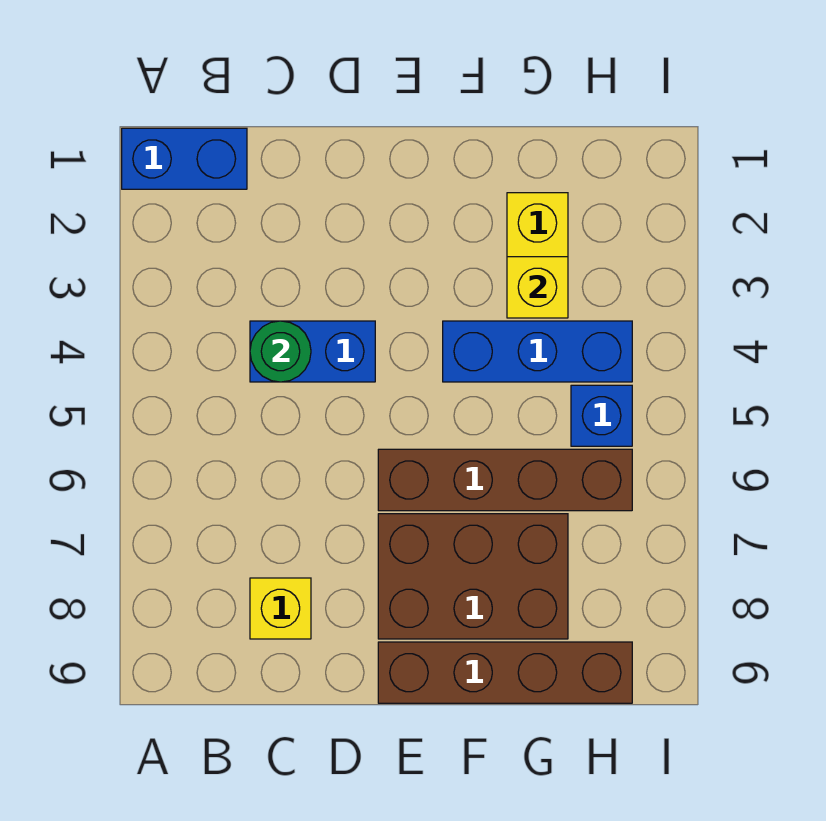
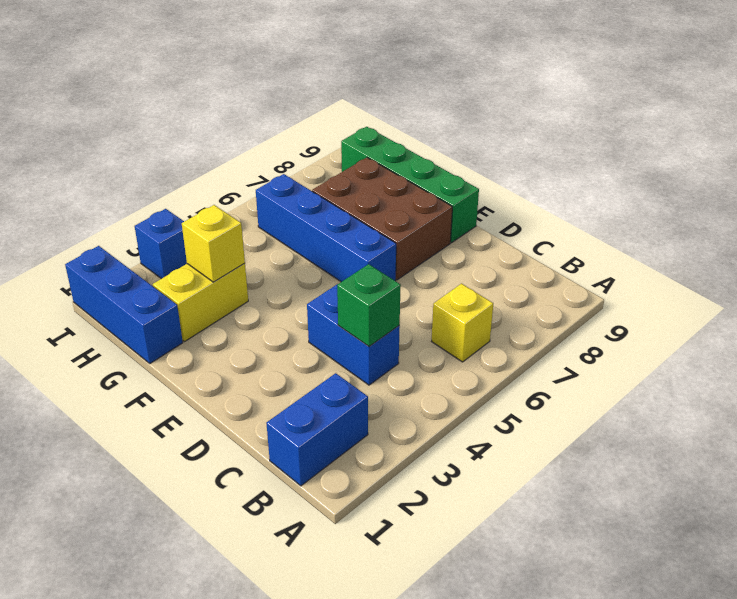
blue 1x2 brick [122,128,247,189] -> blue 1x2 brick turned to [266,373,368,486]
green 1x1 round brick [250,321,311,382] -> green 1x1 brick [337,264,401,347]
yellow 1x1 brick [250,578,311,639] -> yellow 1x1 brick moved to [432,284,493,362]
brown 1x4 brick [378,449,632,511] -> blue 1x4 brick [256,174,396,282]
brown 1x4 brick [378,642,632,703] -> green 1x4 brick [341,127,479,243]
blue 1x3 brick [443,321,632,382] -> blue 1x3 brick moved to [65,246,183,363]
blue 1x1 brick [571,385,632,446] -> blue 1x1 brick moved to [135,209,187,279]

